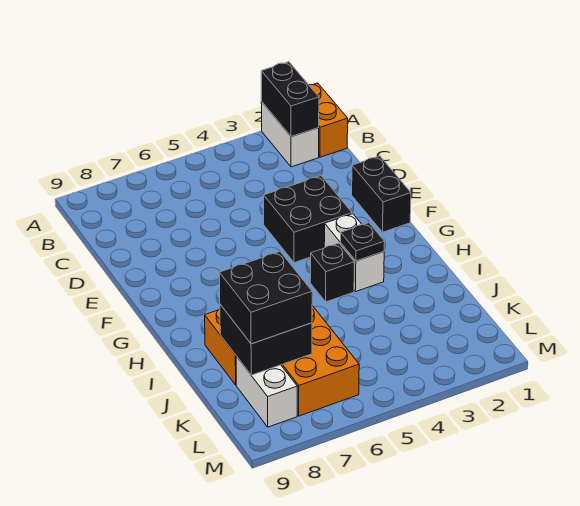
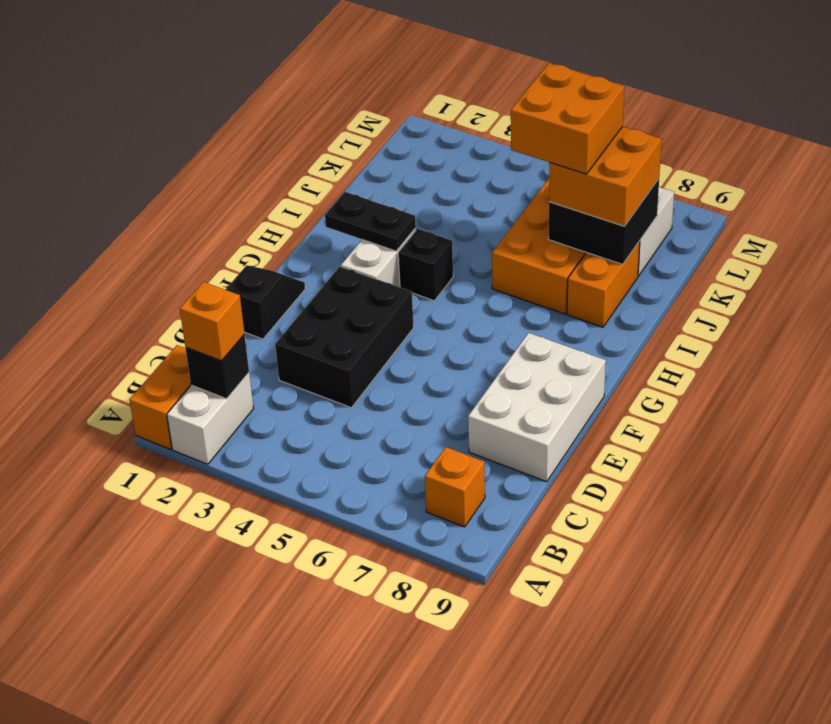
black 1x2 brick [261,62,319,137] -> black 1x1 brick [186,335,249,399]
none -> orange 1x1 brick [180,282,245,361]
none -> orange 1x1 brick [425,447,485,527]
none -> white 2x3 brick [468,333,606,482]
black 1x2 brick [352,156,411,232] -> black 1x2 slope [225,265,305,339]
black 2x2 brick [264,176,352,263] -> black 2x3 brick [275,266,414,408]
black 1x1 plate [341,223,385,261] -> black 1x2 plate [325,192,416,251]
none -> orange 2x2 brick [511,63,624,174]
black 2x2 brick [219,252,312,344] -> orange 2x2 brick [549,127,662,226]

